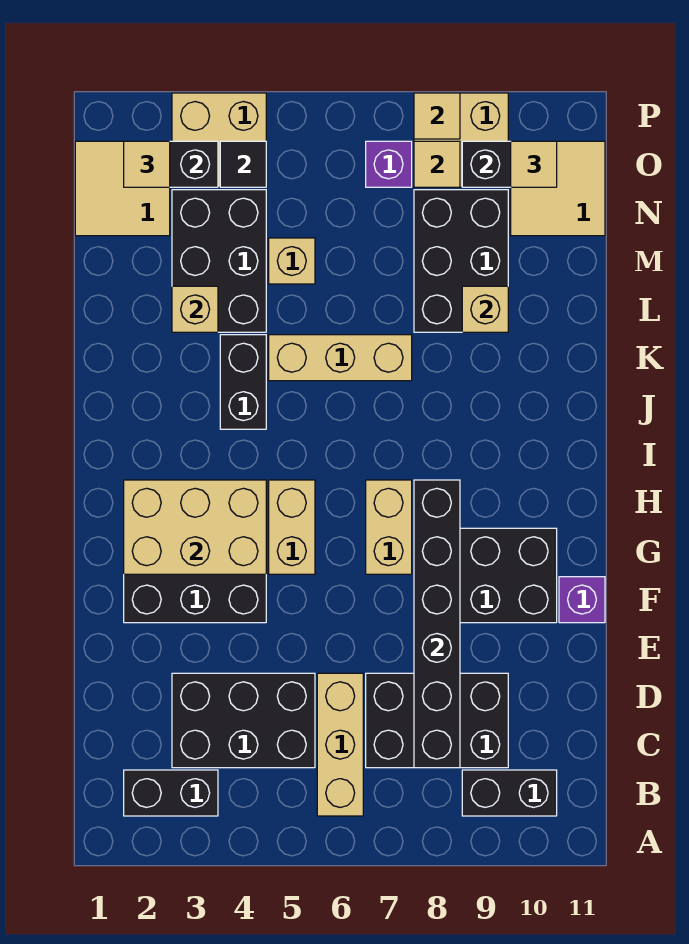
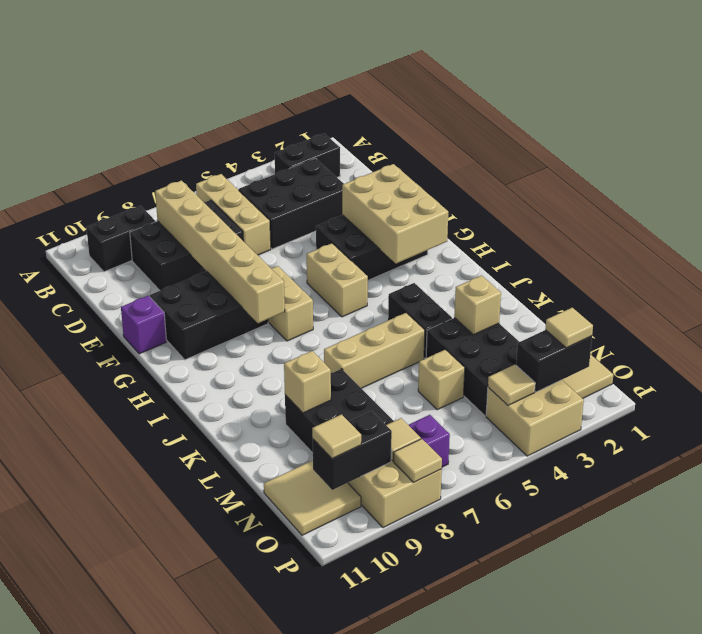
black 1x6 brick [414,480,460,768] -> tan 1x6 brick [155,181,285,323]
tan 2x3 brick [124,480,266,574] -> tan 2x3 brick turned to [342,164,448,263]
black 1x1 tile [220,141,266,187] -> tan 1x1 tile [488,365,535,405]

